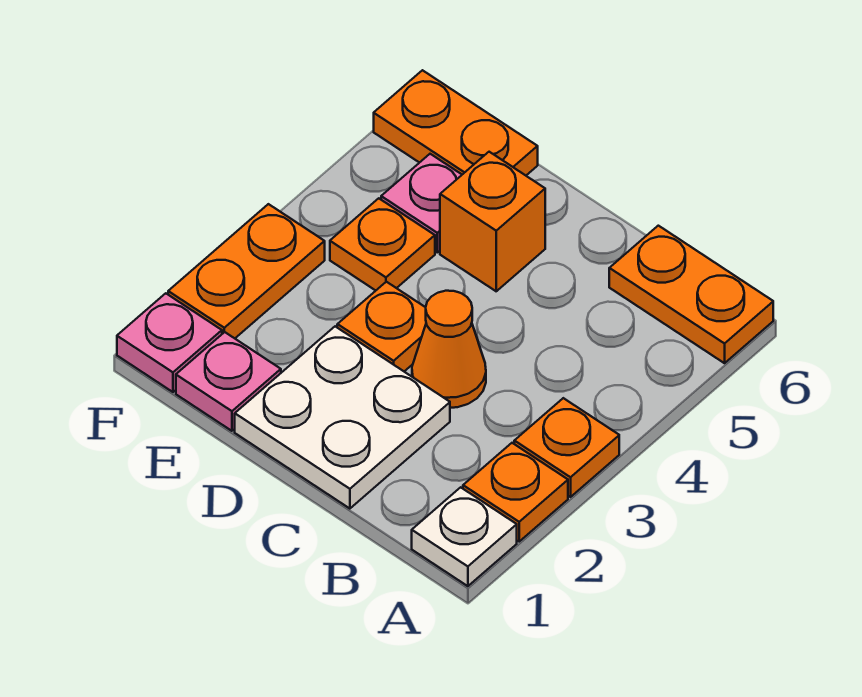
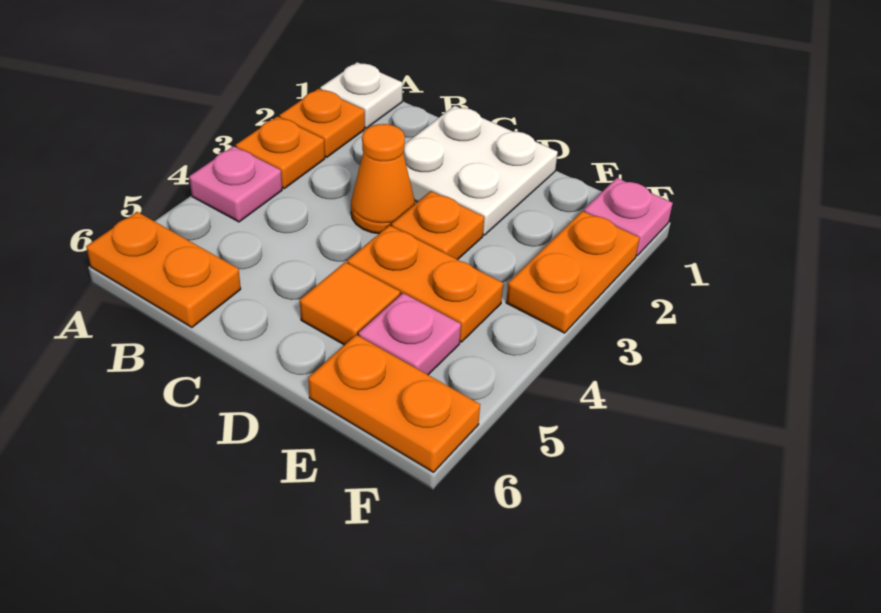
orange 1x1 brick [440,152,545,291] -> orange 1x1 tile [300,262,400,345]
pink 1x1 plate [176,332,281,431] -> pink 1x1 plate moved to [189,146,282,222]
orange 1x1 plate [330,198,435,290] -> orange 1x2 plate [347,225,503,342]

